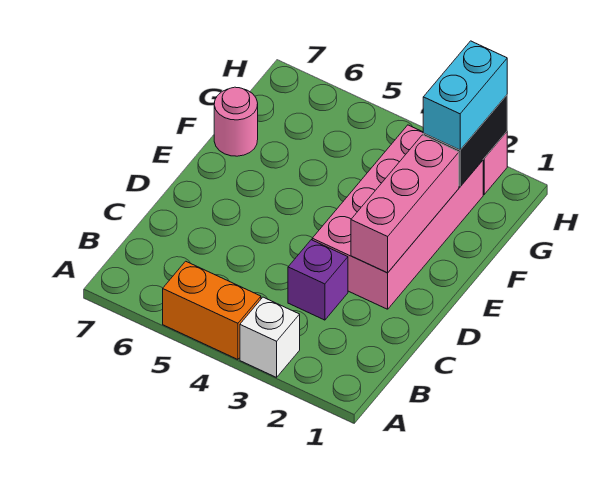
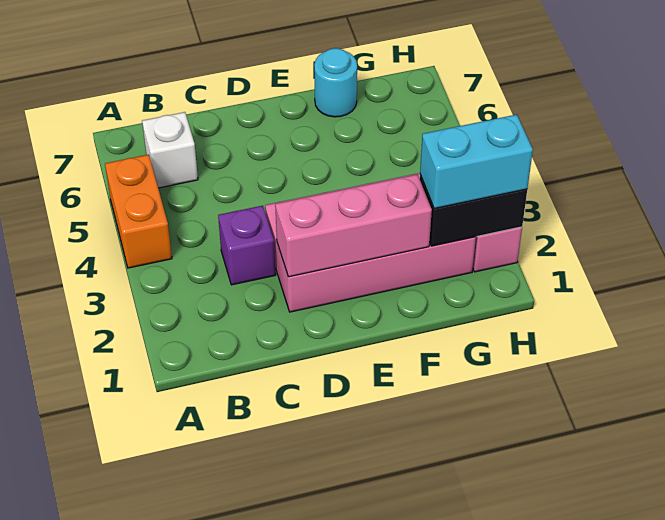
white 1x1 brick [240,297,300,377] -> white 1x1 brick moved to [142,112,198,188]
pink 1x1 round brick [214,87,258,156] -> cyan 1x1 round brick [314,48,357,117]

